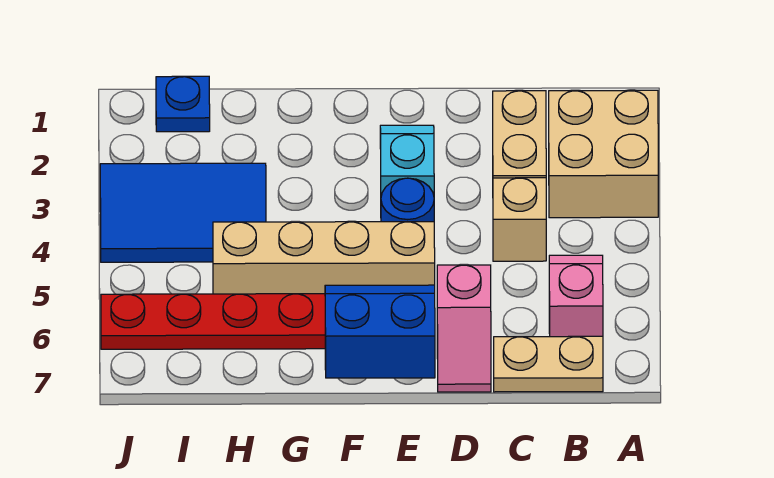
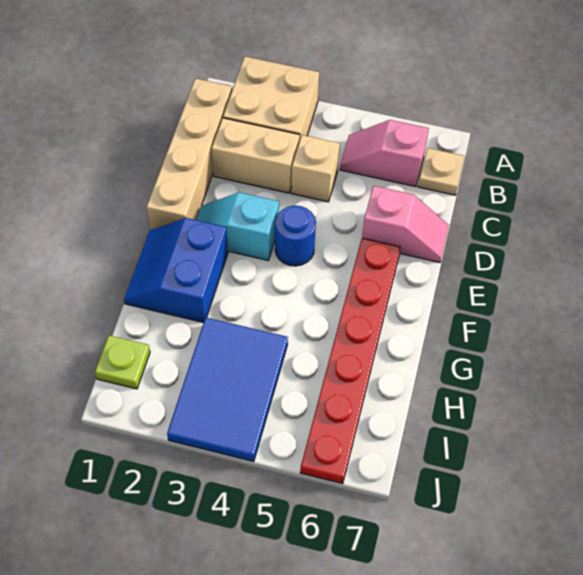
tan 1x2 plate [494,336,603,392] -> tan 1x1 plate [418,148,465,195]
tan 1x4 brick [213,222,435,294] -> tan 1x4 brick moved to [146,78,232,230]
blue 2x2 slope [325,285,435,378] -> blue 2x2 slope moved to [124,218,228,323]
blue 1x1 plate [156,76,210,132] -> lime 1x1 plate [95,335,150,389]

